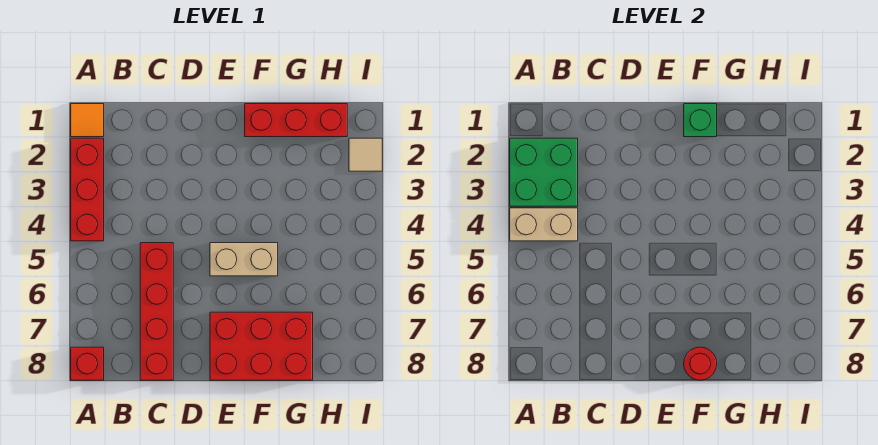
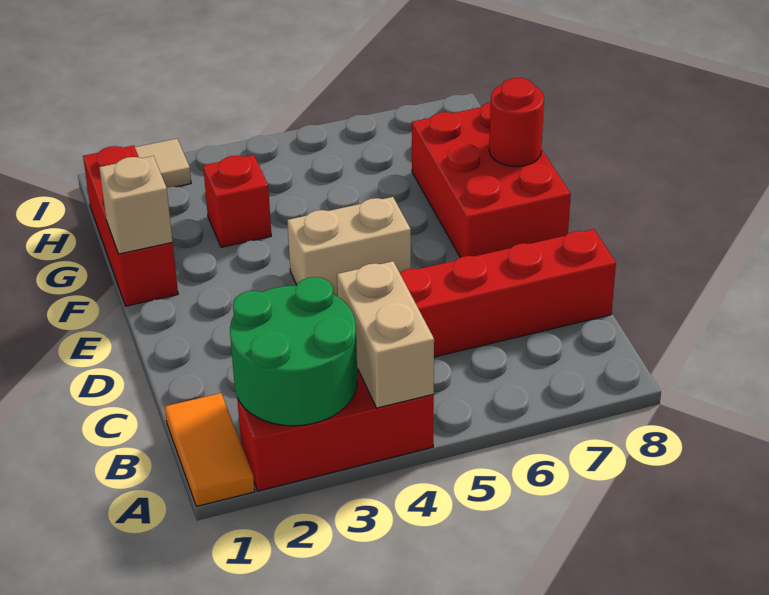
orange 1x1 tile [71,104,104,137] -> orange 1x2 tile [165,393,255,506]
green 2x2 brick [510,138,578,206] -> green 2x2 round brick [230,277,357,426]
red 1x1 brick [71,347,104,380] -> red 1x1 brick moved to [203,155,271,247]
tan 1x2 brick [210,243,278,276] -> tan 1x2 brick turned to [287,197,411,297]
green 1x1 brick [684,104,717,137] -> tan 1x1 brick [99,156,173,254]

